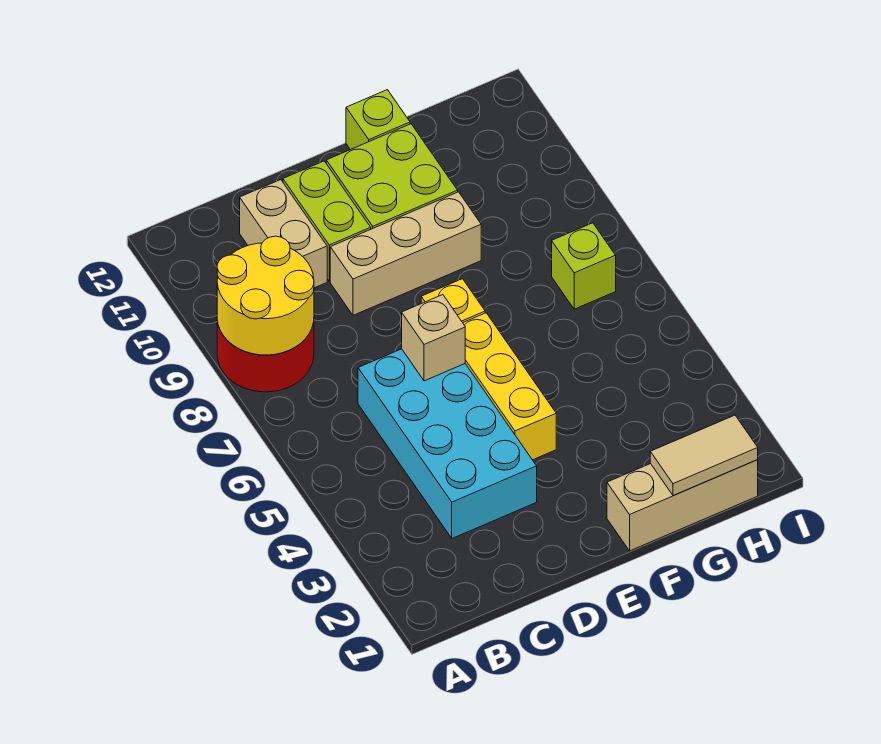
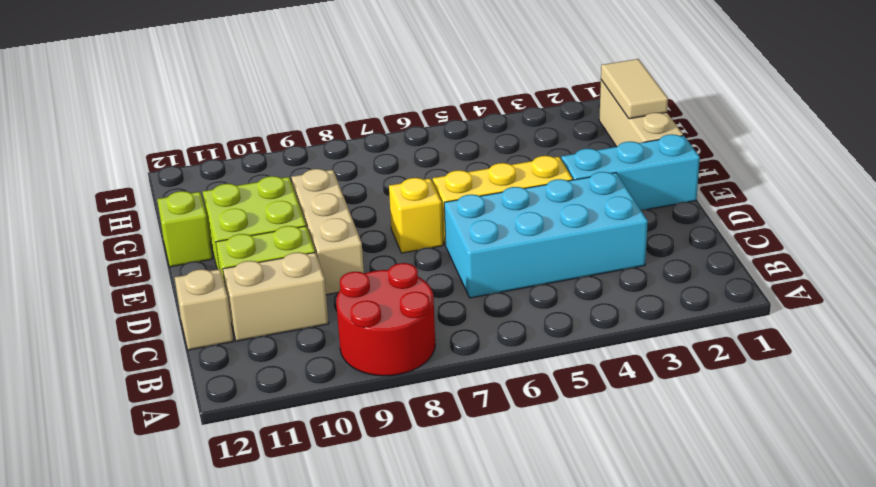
yellow 2x2 round brick [217,236,314,355] -> none
tan 1x1 brick [402,295,465,381] -> tan 1x1 brick moved to [175,269,233,350]
none -> cyan 1x3 brick [561,134,700,210]
lime 1x1 brick [552,223,616,309] -> none

